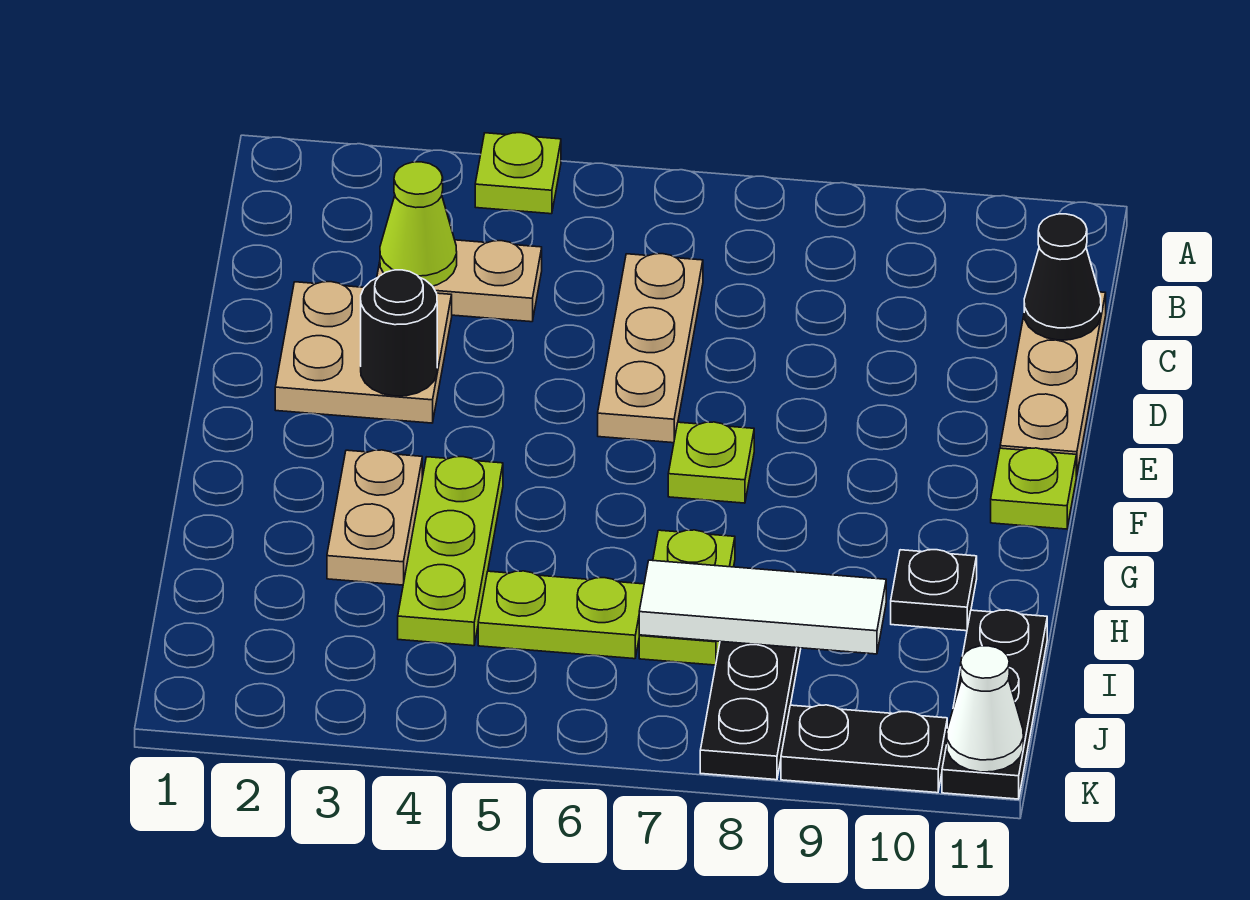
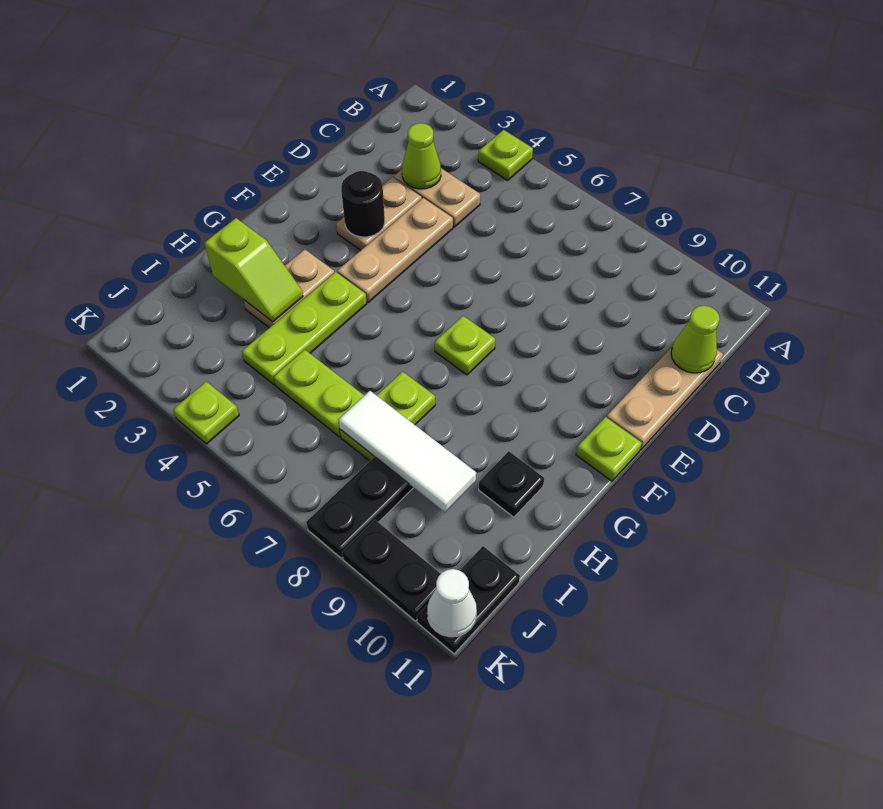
tan 1x3 plate [598,254,703,443] -> tan 1x3 plate moved to [337,198,453,302]
black 1x1 cone [1024,214,1101,340] -> lime 1x1 cone [671,306,720,373]
tan 2x2 plate [275,282,452,423] -> tan 1x2 plate [336,177,422,250]
none -> lime 1x2 slope [205,218,303,322]
black 1x3 plate [942,610,1047,799] -> black 1x2 plate [417,546,520,654]
none -> lime 1x1 plate [173,381,239,444]

